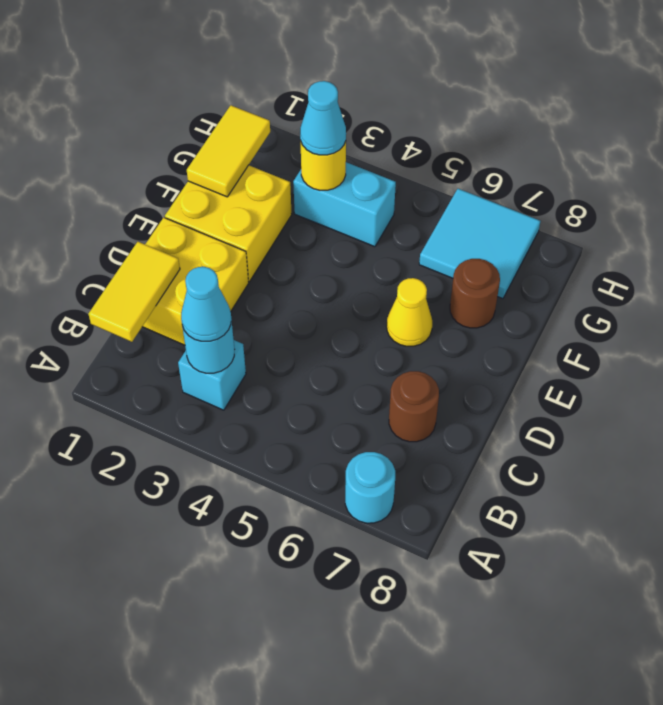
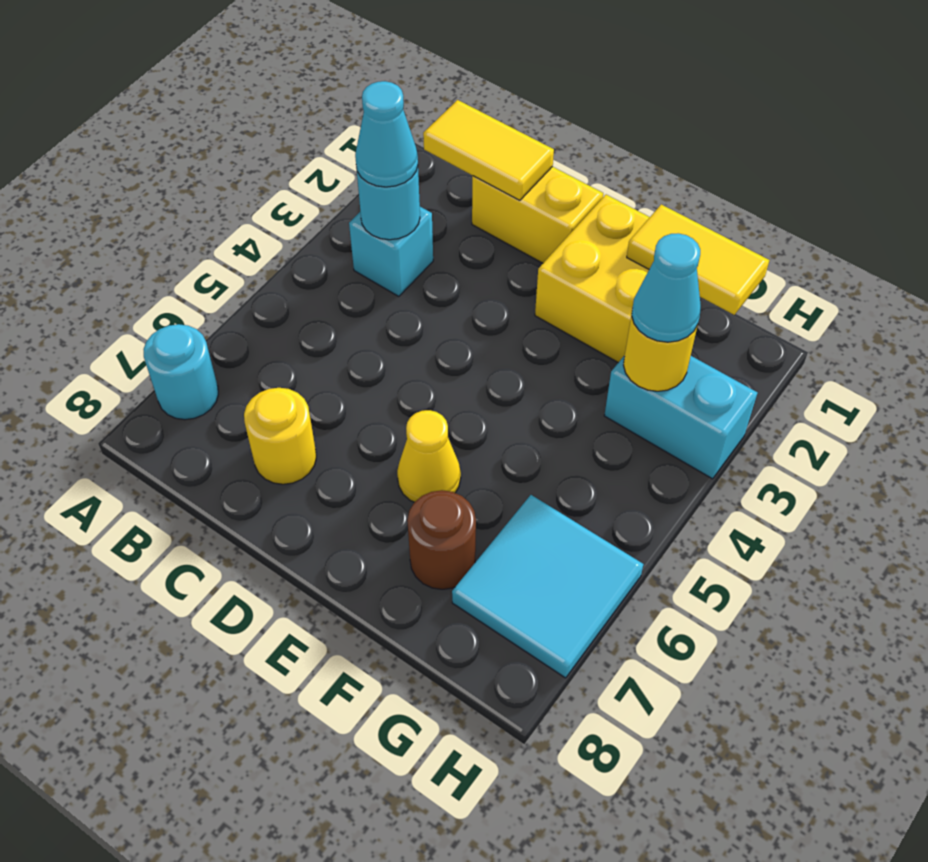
yellow 2x2 brick [142,218,249,345] -> yellow 1x2 brick [472,167,603,263]
brown 1x1 round brick [389,371,439,442] -> yellow 1x1 round brick [244,388,316,484]
cyan 1x2 brick [293,162,396,247] -> cyan 1x2 brick turned to [604,355,758,479]

